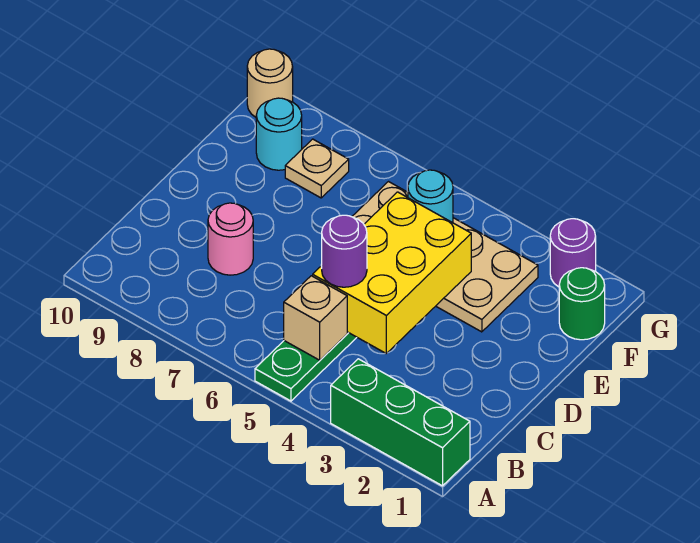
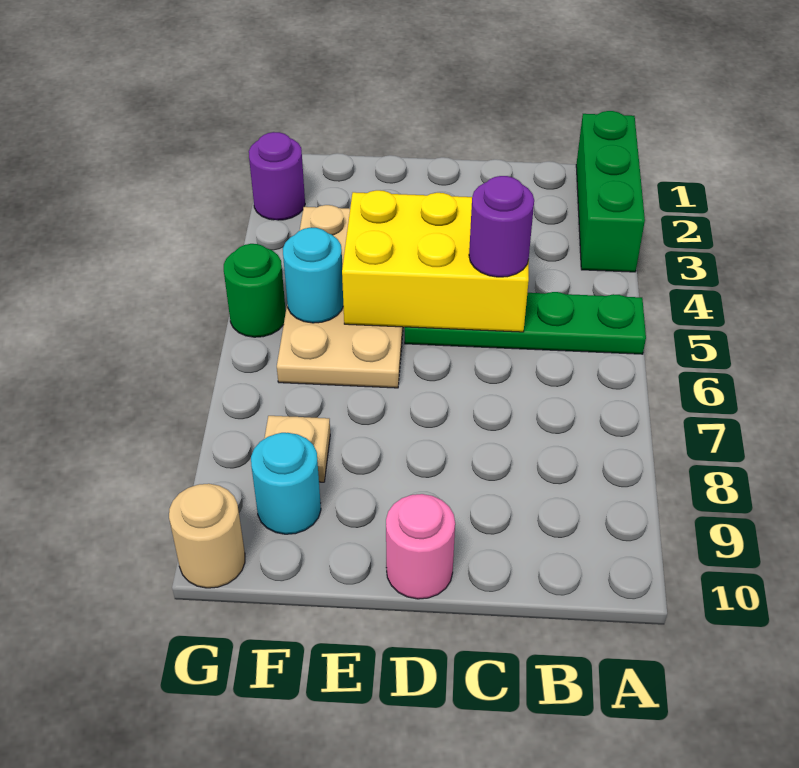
tan 1x1 brick [284,276,347,360] -> none
pink 1x1 round brick [208,203,253,275] -> pink 1x1 round brick moved to [386,494,455,599]
green 1x1 round brick [559,268,605,340] -> green 1x1 round brick moved to [224,244,286,337]

